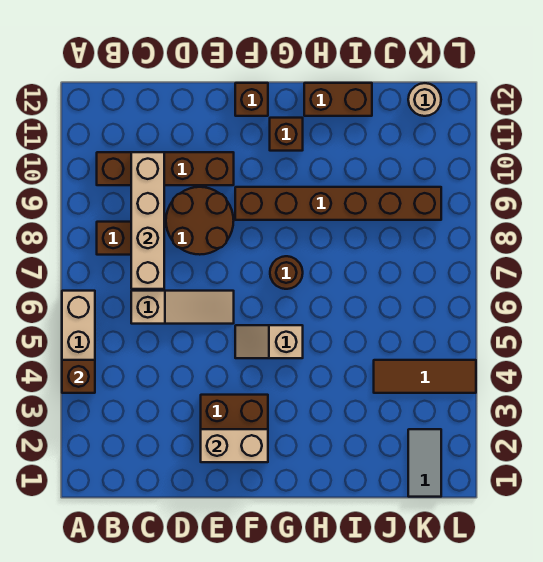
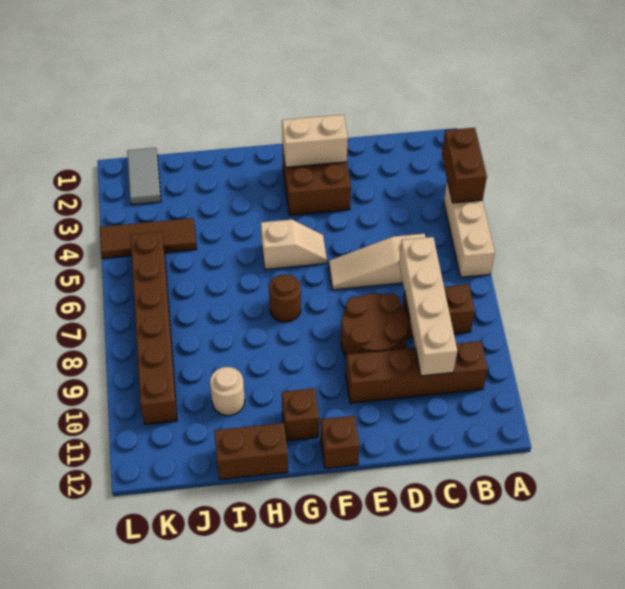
brown 1x1 brick [62,360,95,393] -> brown 1x2 brick [442,128,487,203]
brown 1x6 brick [235,187,441,220] -> brown 1x6 brick turned to [131,232,177,424]
tan 1x1 round brick [408,83,441,116] -> tan 1x1 round brick moved to [210,367,245,416]

